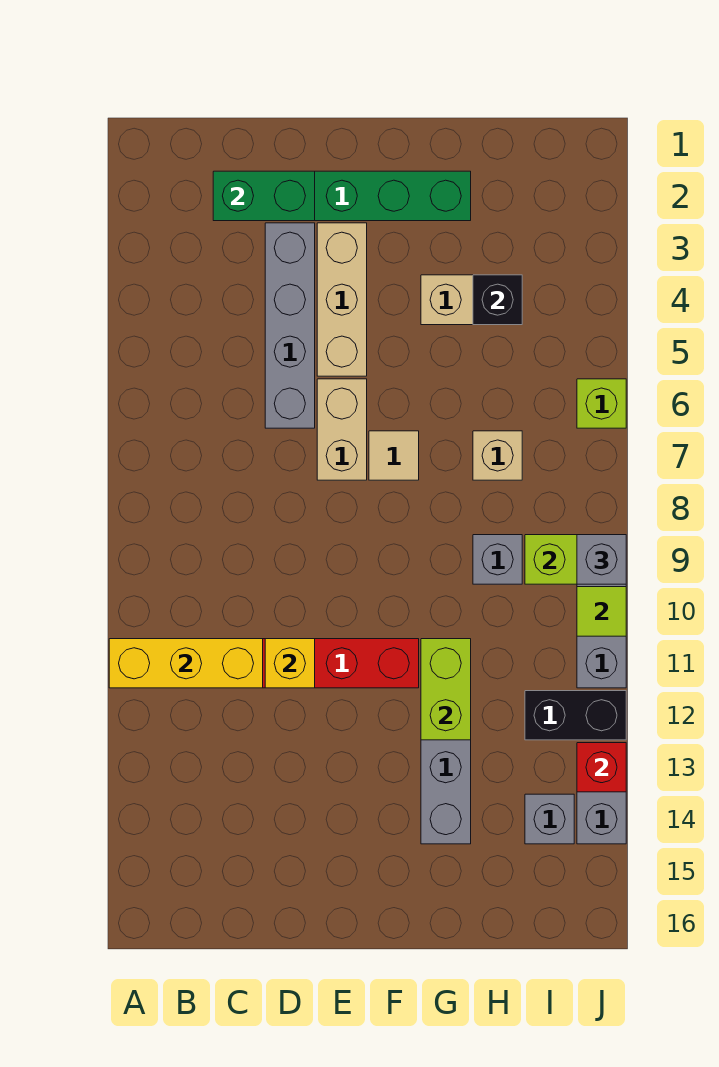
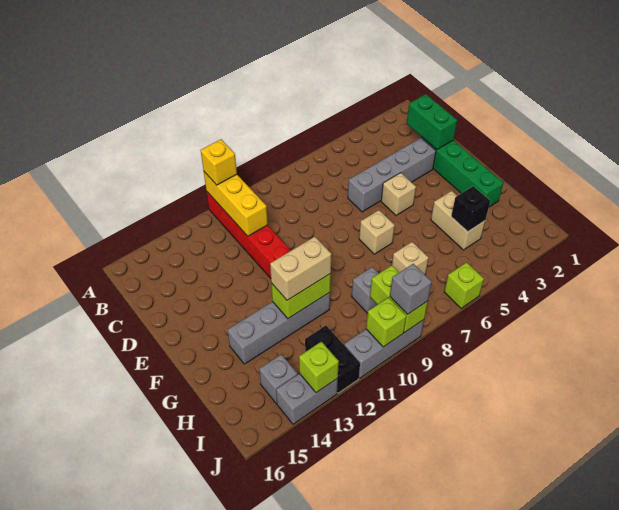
yellow 1x1 brick [265,639,315,688] -> yellow 1x1 brick moved to [201,139,237,185]
tan 1x3 brick [317,223,367,376] -> tan 1x1 brick [381,173,416,215]
tan 1x2 brick [317,379,367,480] -> tan 1x2 brick moved to [270,237,331,300]
tan 1x1 tile [369,431,419,480] -> tan 1x1 brick [359,210,395,254]
lime 1x1 tile [577,587,626,636] -> lime 1x1 brick [366,297,406,347]
red 1x1 brick [577,743,626,792] -> lime 1x1 brick [299,342,339,393]

